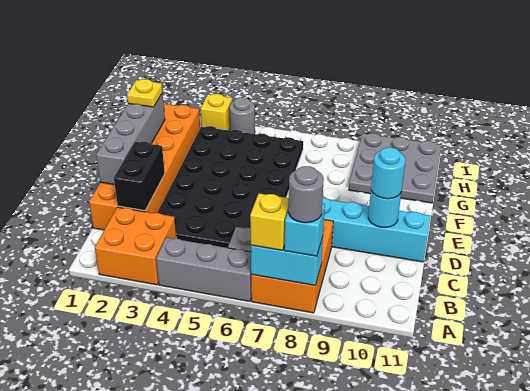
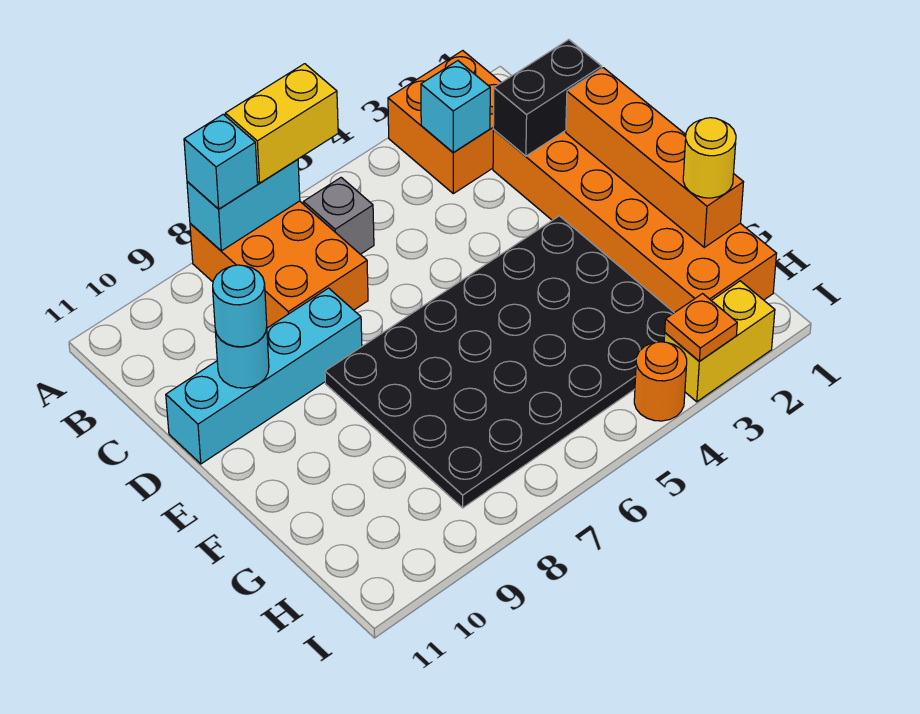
grey 1x3 brick [156,237,252,302] -> none
yellow 1x1 brick [250,193,289,250] -> yellow 1x2 brick [225,64,338,183]
grey 1x1 round brick [288,166,324,223] -> none
none -> cyan 1x1 brick [421,61,490,153]
black 1x2 brick [114,142,165,210] -> black 1x2 brick turned to [493,40,602,156]
black 4x6 plate [157,126,303,248] -> black 4x6 plate turned to [325,216,674,508]
grey 1x4 brick [96,93,165,185] -> orange 1x4 brick [566,68,744,247]
yellow 1x1 plate [127,79,162,107] -> yellow 1x1 round brick [683,118,736,198]
grey 3x3 plate [349,133,441,203] -> none
yellow 1x1 brick [201,94,232,130] -> yellow 1x2 brick [664,281,775,402]
none -> orange 1x1 plate [665,294,737,361]
grey 1x1 round brick [229,97,255,134] -> orange 1x1 round brick [634,342,687,421]

